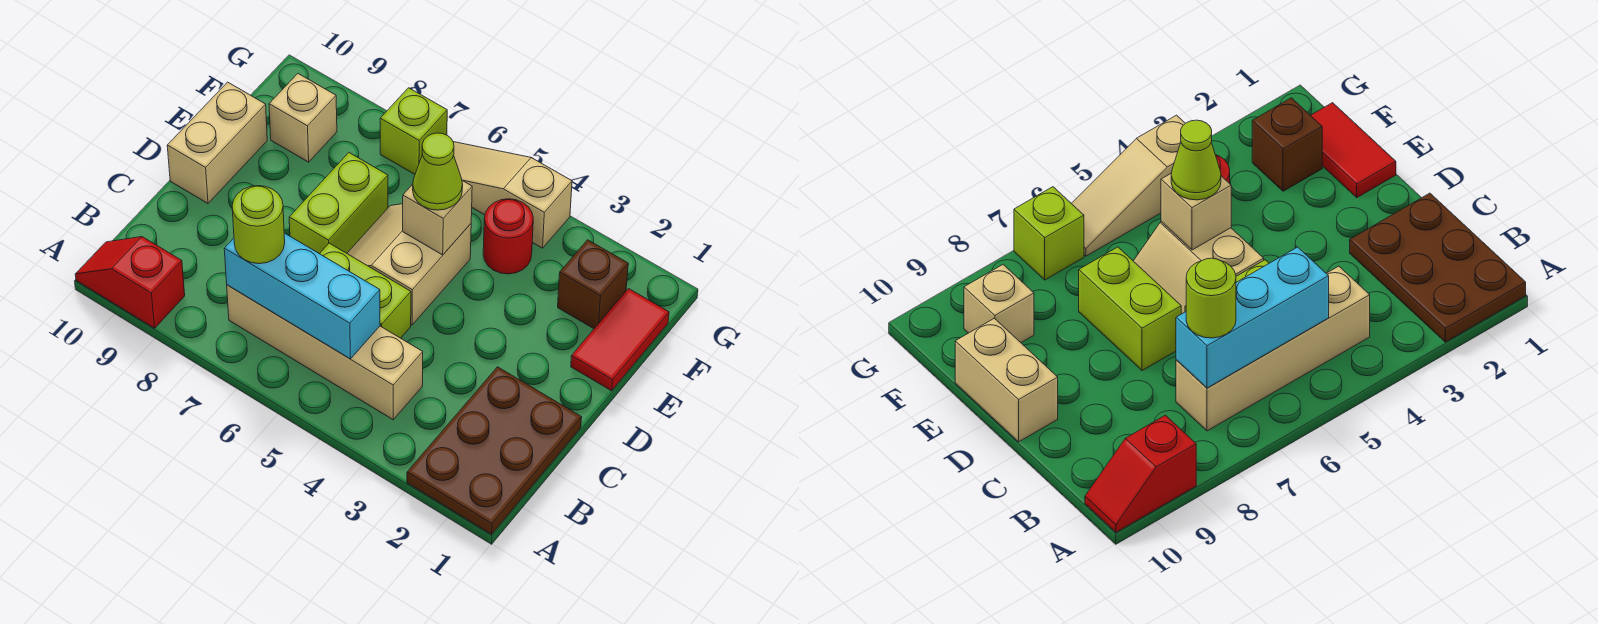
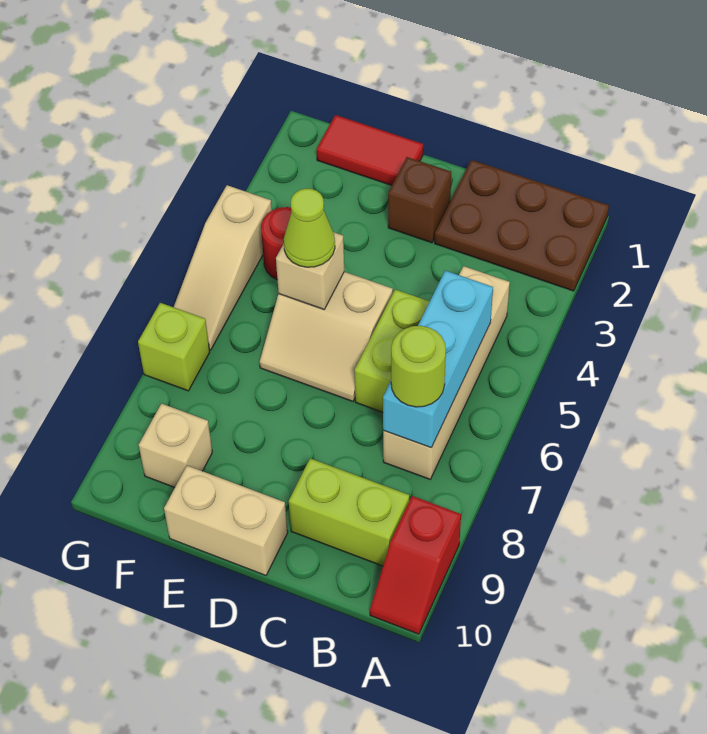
lime 1x2 brick [289,153,388,254] -> lime 1x2 brick moved to [289,458,409,566]
brown 1x1 brick [558,240,628,329] -> brown 1x1 brick moved to [388,157,451,243]

